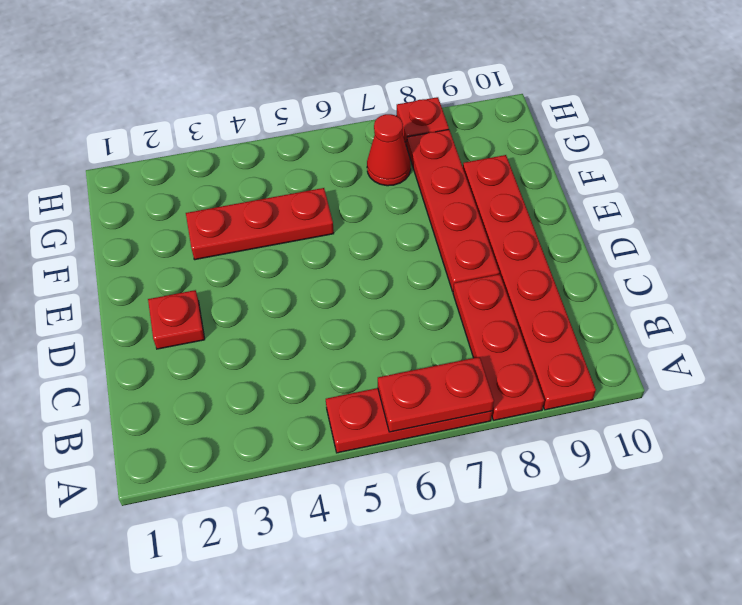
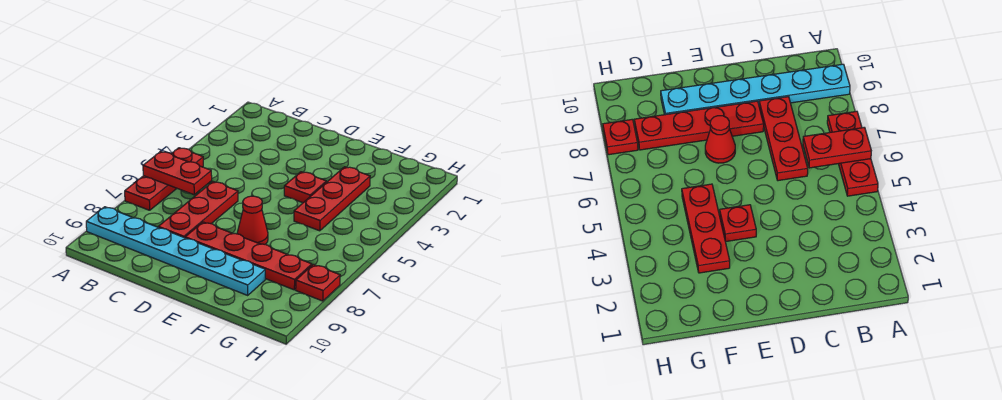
red 1x2 plate [378,357,494,432] -> red 1x2 plate turned to [143,152,212,195]
red 1x3 plate [453,274,544,420] -> red 1x3 plate turned to [158,182,238,238]
red 1x6 plate [463,155,596,410] -> cyan 1x6 plate [86,207,265,295]
red 1x1 plate [148,290,205,349] -> red 1x1 plate moved to [284,172,326,203]
red 1x1 cone [367,114,411,186] -> red 1x1 cone moved to [237,196,268,244]

